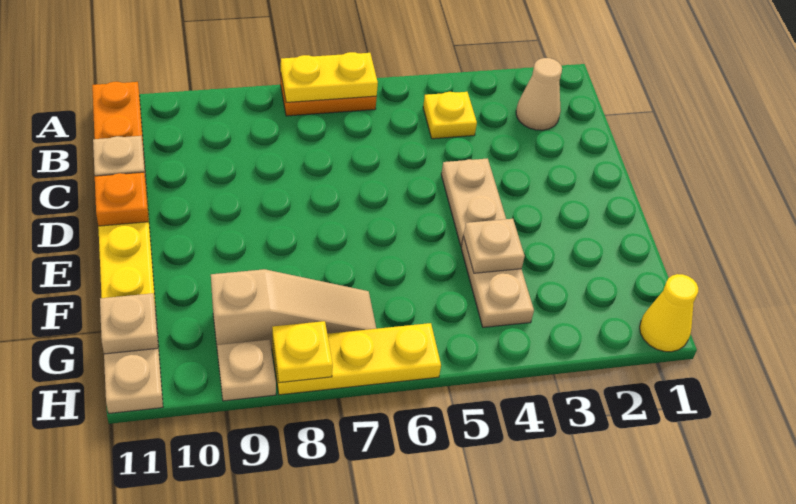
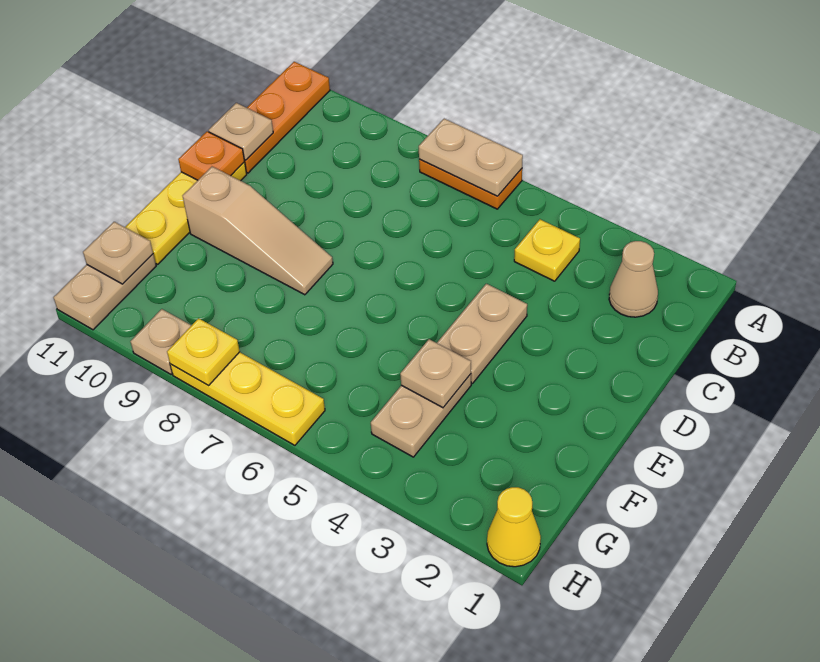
yellow 1x2 plate [281,52,378,102] -> tan 1x2 plate [419,119,523,196]
tan 1x3 slope [211,269,376,352] -> tan 1x3 slope moved to [183,167,333,295]

